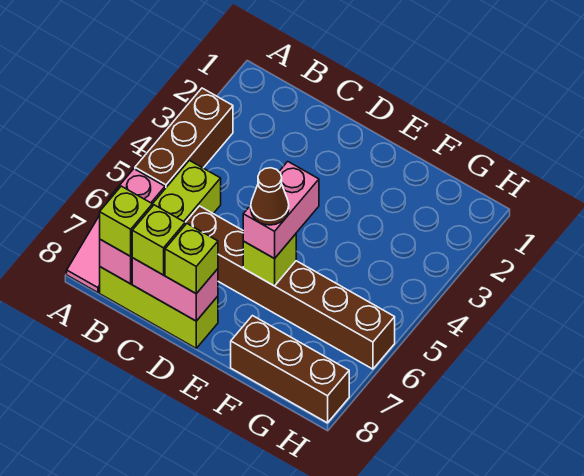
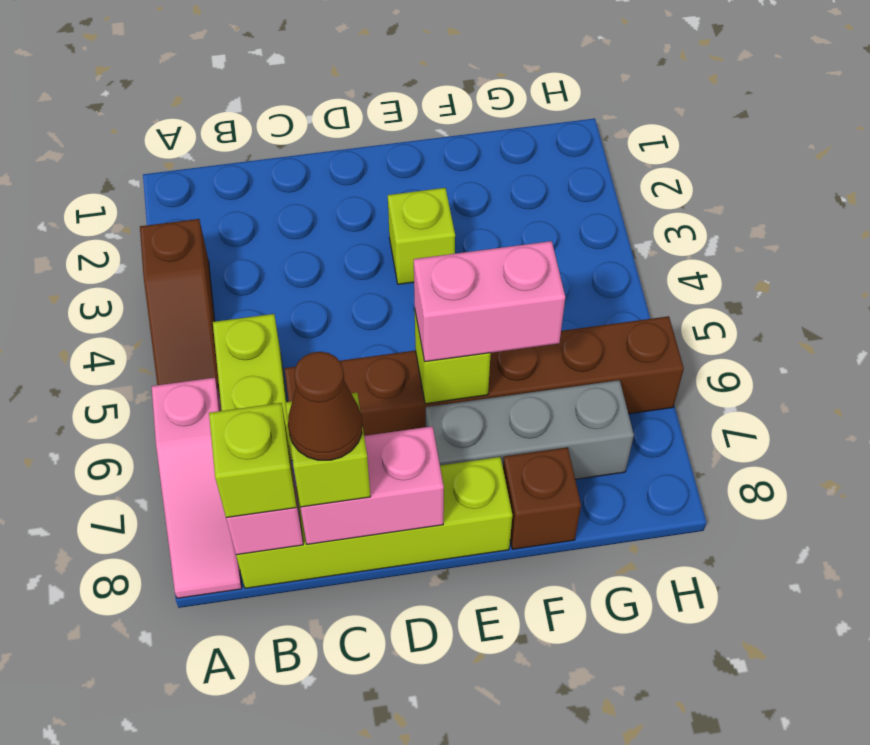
brown 1x3 brick [135,88,233,188] -> brown 1x3 slope [140,219,220,396]
lime 1x3 brick [100,267,218,348] -> lime 1x4 brick [236,457,512,588]
lime 1x1 brick [165,224,218,294] -> lime 1x1 brick moved to [388,188,455,284]
pink 1x2 brick [243,162,319,259] -> pink 1x2 brick turned to [414,241,565,362]
brown 1x1 cone [251,168,289,225] -> brown 1x1 cone moved to [288,352,362,460]
none -> grey 1x3 brick [426,380,634,479]
brown 1x3 brick [231,316,349,423] -> brown 1x1 brick [503,447,581,549]

